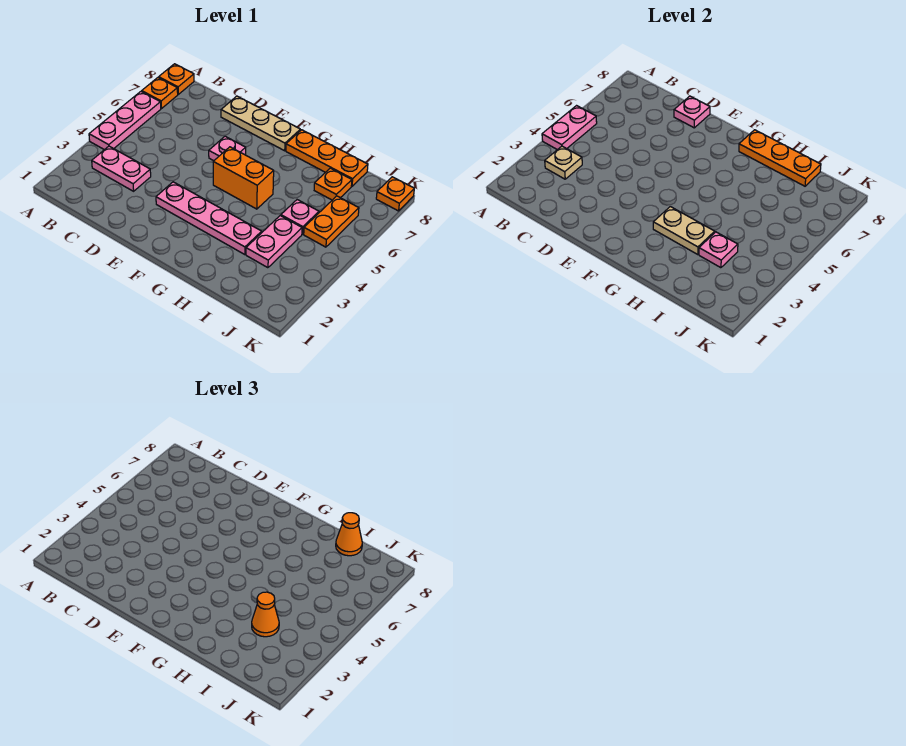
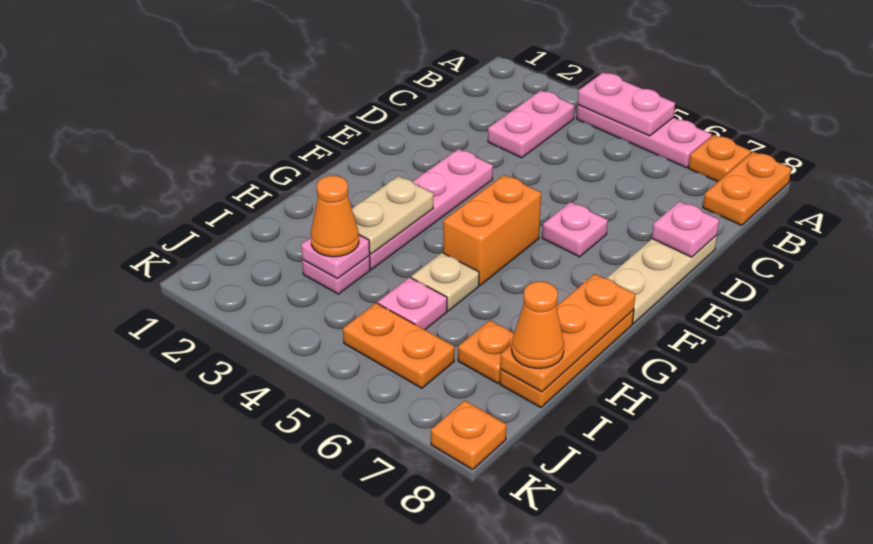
orange 1x1 plate [159,64,194,94] -> orange 1x2 plate [703,152,791,225]
tan 1x1 plate [545,146,582,179] -> tan 1x1 plate moved to [411,253,479,311]
pink 1x2 plate [246,216,302,268] -> pink 1x1 plate [302,256,370,294]

